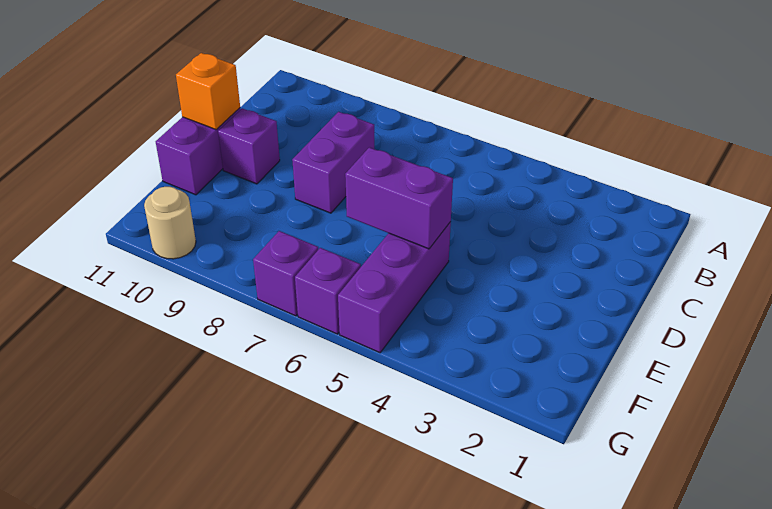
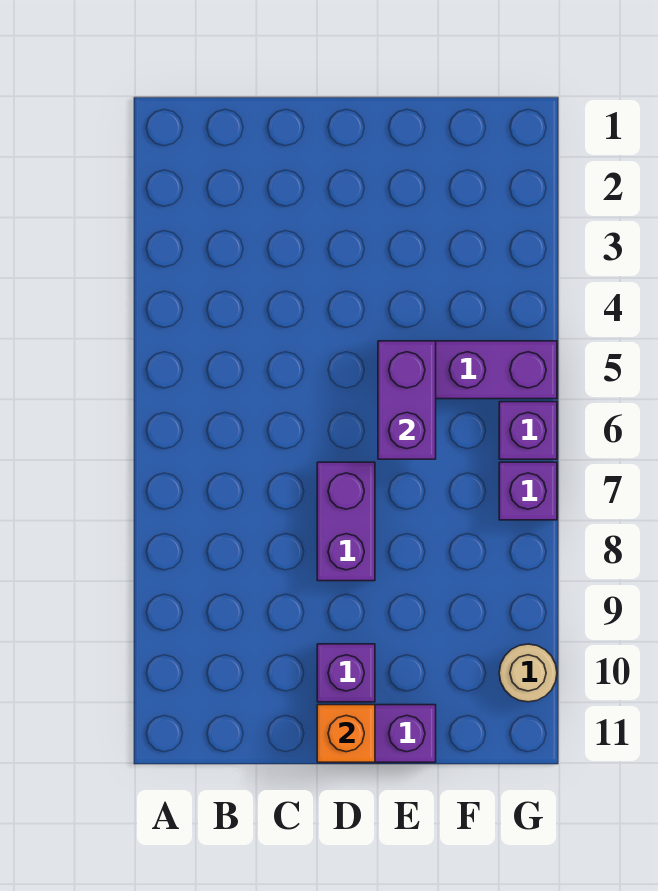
purple 1x2 brick [292,112,374,213] -> purple 1x2 brick turned to [317,462,375,581]

